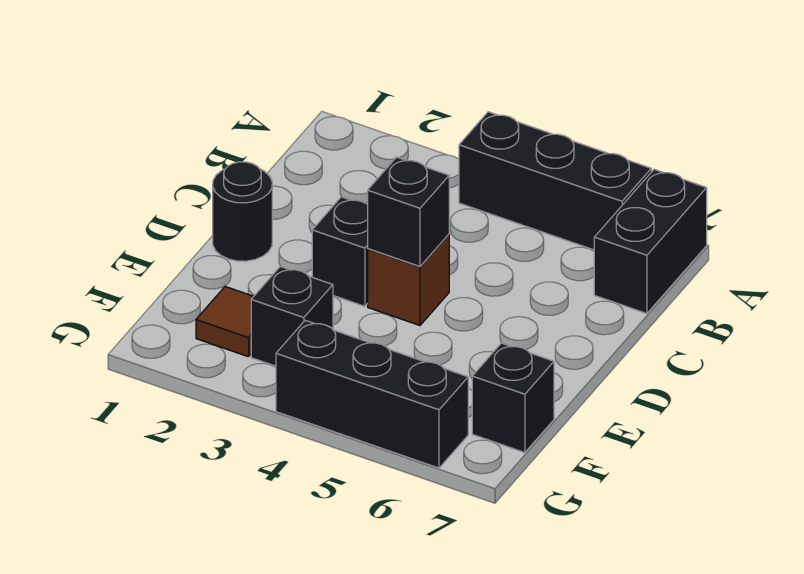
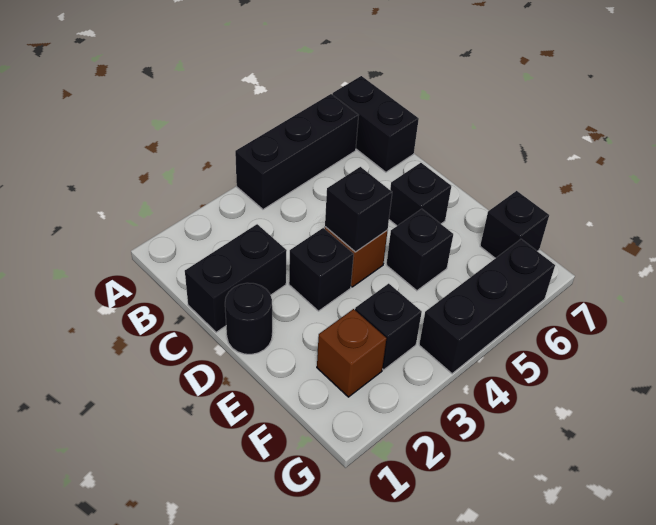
none -> black 1x2 brick [185,224,287,332]
none -> black 1x1 brick [389,163,451,226]
none -> black 1x1 brick [386,209,453,291]
brown 1x1 tile [196,287,254,357] -> brown 1x1 brick [317,309,387,397]

